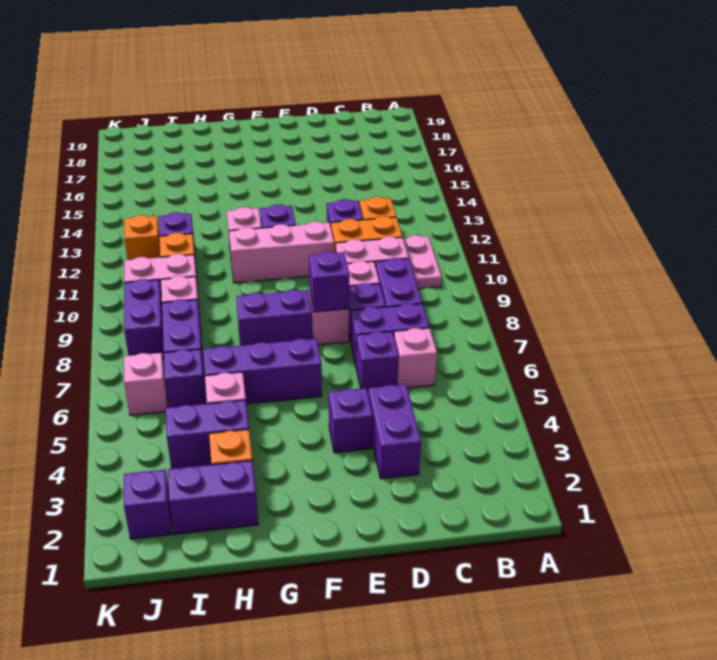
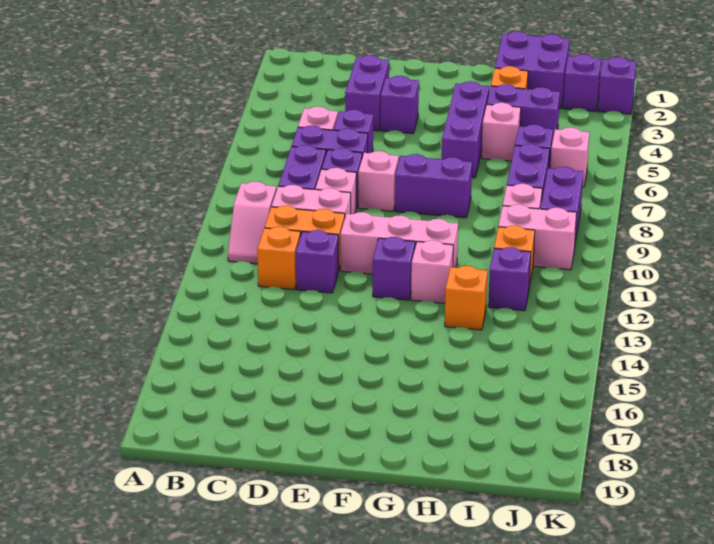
pink 1x2 plate [403,235,442,289] -> pink 1x2 slope [228,182,276,264]
purple 1x1 brick [309,251,349,312] -> purple 1x1 brick moved to [598,57,636,114]
purple 1x3 brick [203,339,322,404] -> purple 1x3 brick turned to [442,81,489,178]
purple 1x2 brick [168,460,258,534] -> purple 2x2 brick [495,31,570,108]
orange 1x1 brick [124,215,160,260] -> orange 1x1 brick moved to [445,266,487,330]

